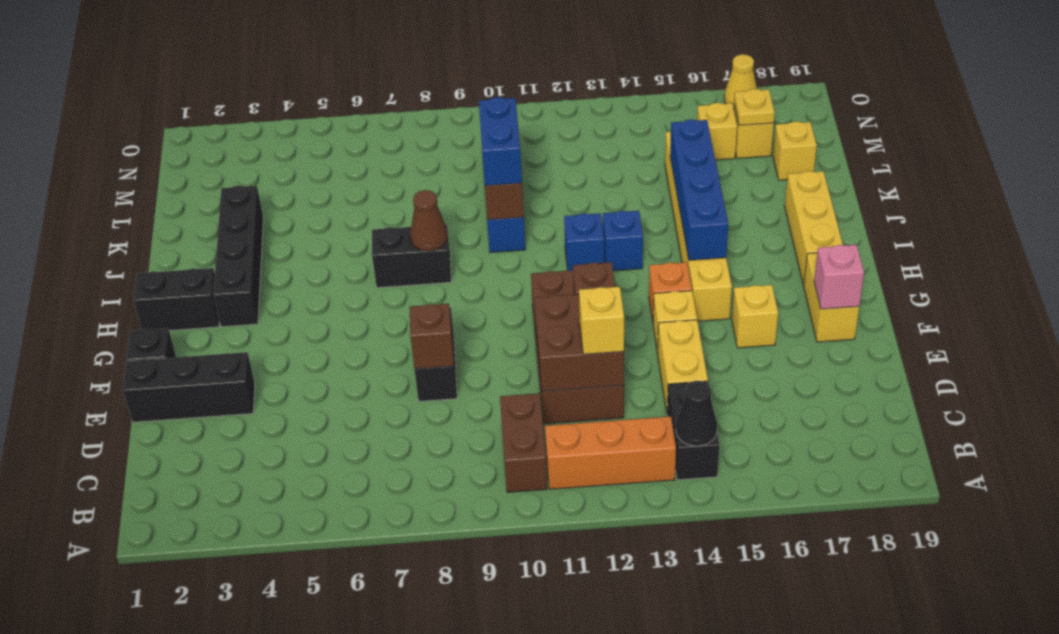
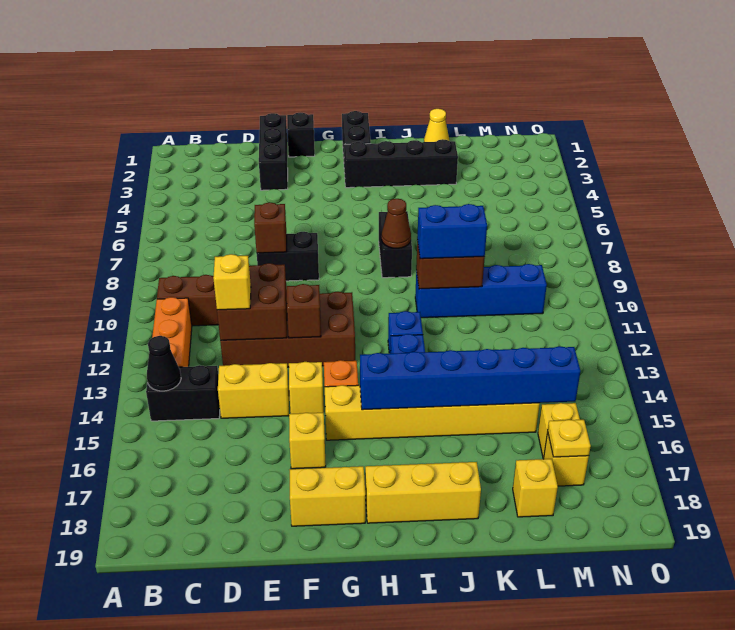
pink 1x1 brick [814,245,864,309] -> none
blue 1x4 brick [670,119,728,260] -> blue 1x6 brick [360,346,581,410]
yellow 1x1 cone [724,54,757,109] -> yellow 1x1 cone moved to [424,109,449,142]

